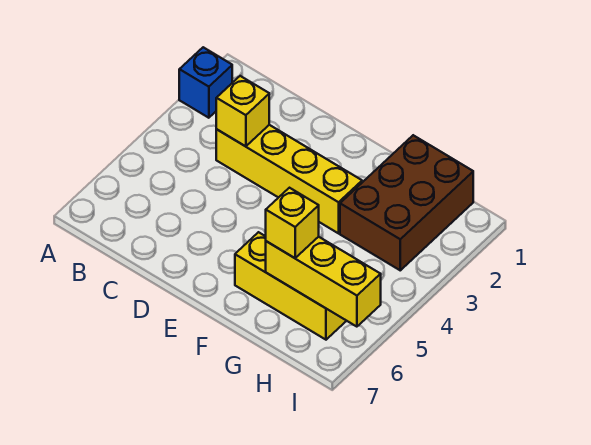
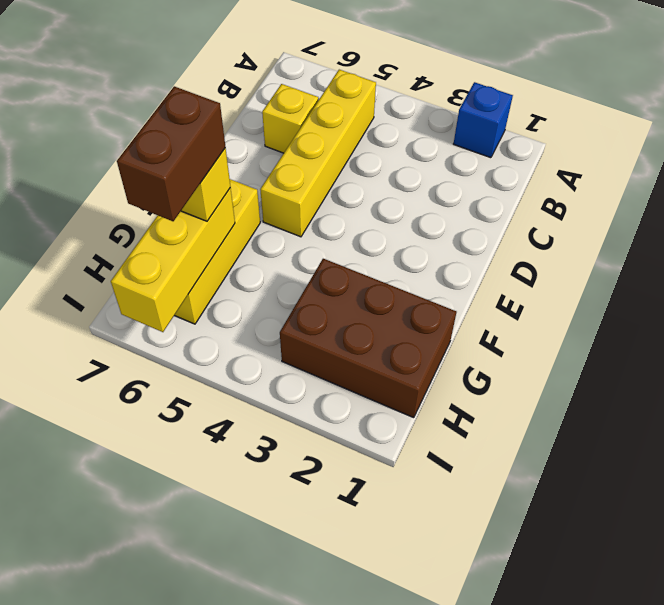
yellow 1x4 brick [216,125,362,233] -> yellow 1x4 brick moved to [260,70,376,237]
yellow 1x1 brick [216,76,269,146] -> yellow 1x1 brick moved to [262,84,318,153]
none -> brown 1x2 brick [117,86,225,221]

